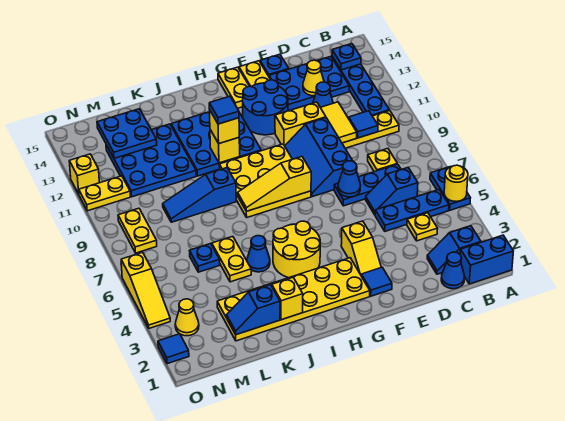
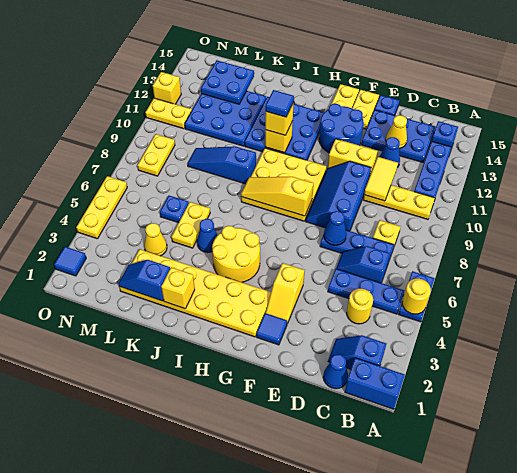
yellow 1x1 plate [407,213,438,241] -> yellow 1x1 round brick [347,289,373,324]
blue 1x1 tile [349,111,378,138] -> none
yellow 1x1 cone [175,299,199,336] -> yellow 1x1 cone moved to [144,223,167,256]
yellow 1x3 slope [121,252,170,328] -> yellow 1x3 plate [76,176,127,239]

